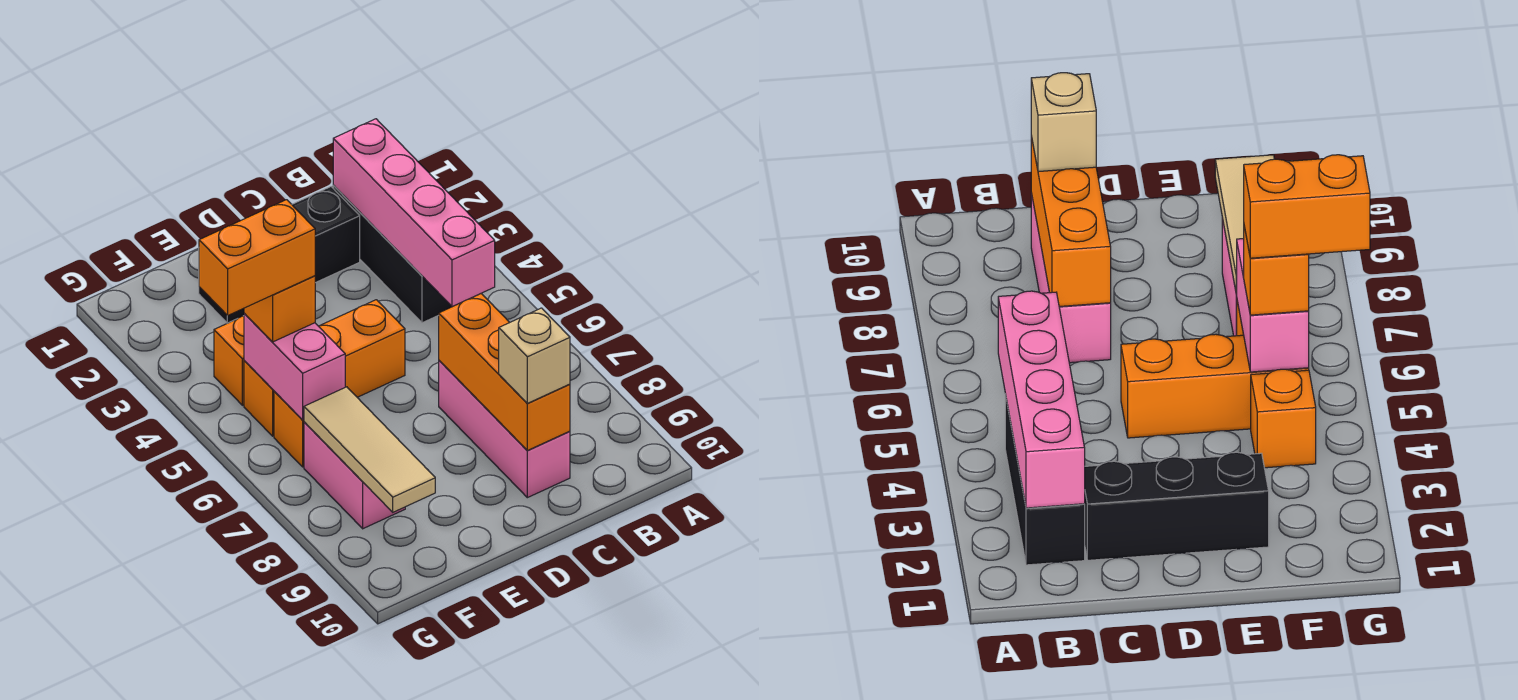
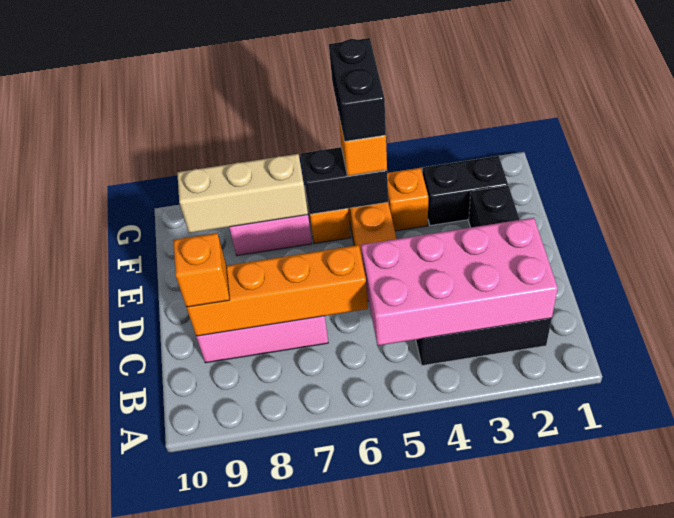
pink 1x4 brick [333,119,495,307] -> pink 2x4 brick [361,218,558,346]
orange 1x3 brick [439,294,570,450] -> orange 1x4 brick [187,245,368,336]
tan 1x1 brick [499,308,570,403] -> orange 1x1 brick [173,233,230,307]
none -> black 1x2 brick [423,156,508,226]
pink 1x2 brick [244,313,345,420] -> black 1x2 brick [301,147,388,214]
orange 1x2 brick [199,200,315,316] -> black 1x2 brick [329,38,386,142]
tan 1x3 tile [304,387,435,512] -> tan 1x3 brick [177,154,308,233]

